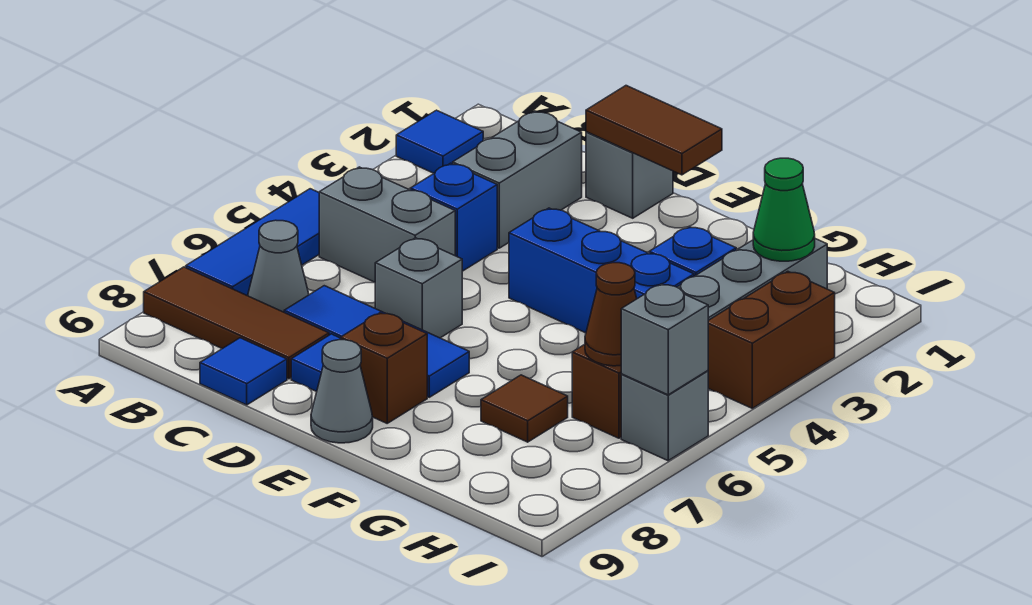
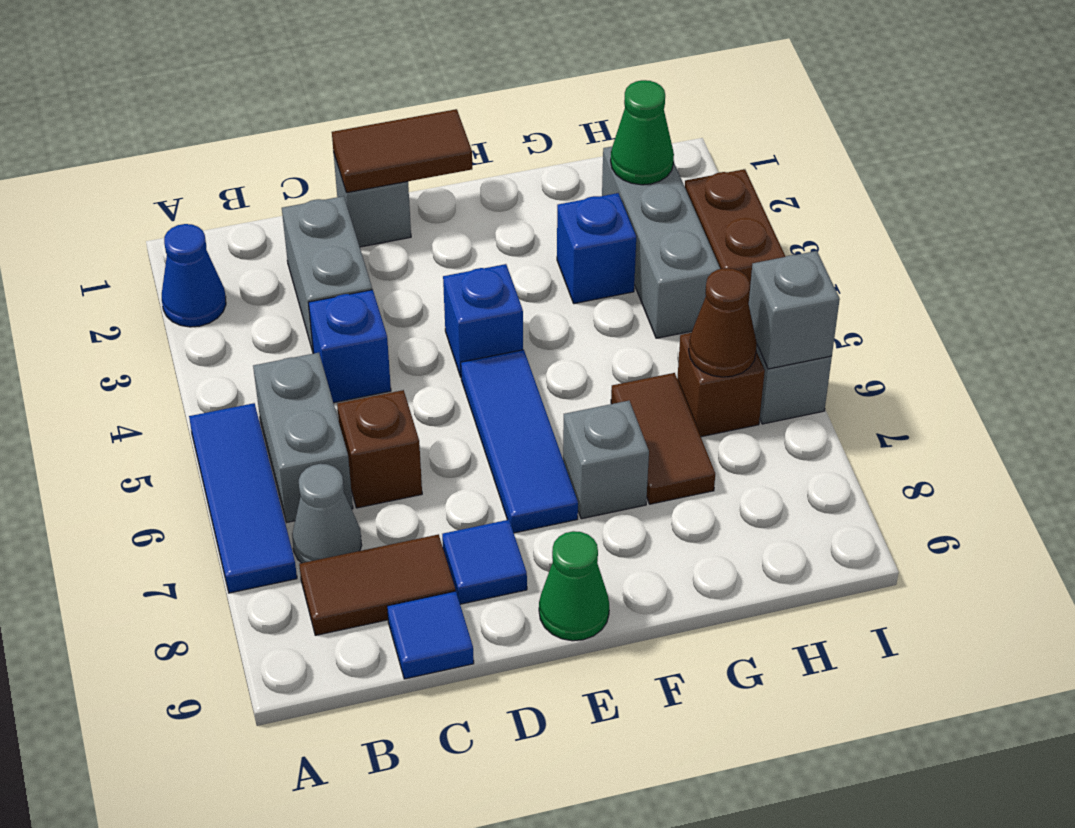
blue 1x1 tile [396,110,483,173] -> blue 1x1 cone [162,224,226,327]
brown 1x3 tile [144,267,329,379] -> brown 1x2 tile [299,534,455,635]
grey 1x2 brick [319,167,455,282] -> grey 1x2 brick turned to [253,353,353,522]
blue 1x3 tile [284,286,469,397] -> blue 1x3 tile turned to [461,350,578,533]
grey 1x1 brick [375,238,462,338] -> grey 1x1 brick moved to [563,401,649,519]
blue 1x3 brick [509,208,694,333] -> blue 1x1 brick [443,264,523,377]
brown 1x1 brick [340,313,427,423] -> brown 1x1 brick moved to [337,390,422,508]
grey 1x1 cone [311,340,373,443] -> green 1x1 cone [539,531,609,641]
brown 1x1 tile [481,375,568,442] -> brown 1x2 tile [611,373,715,504]

